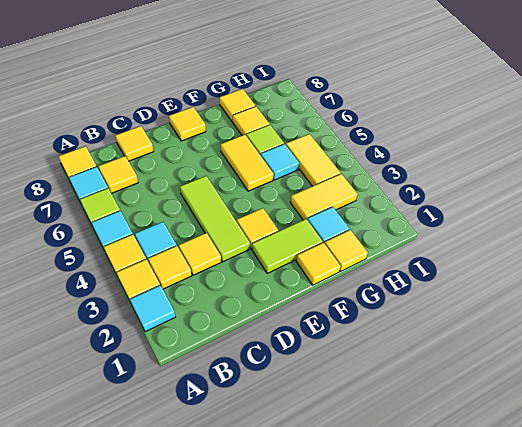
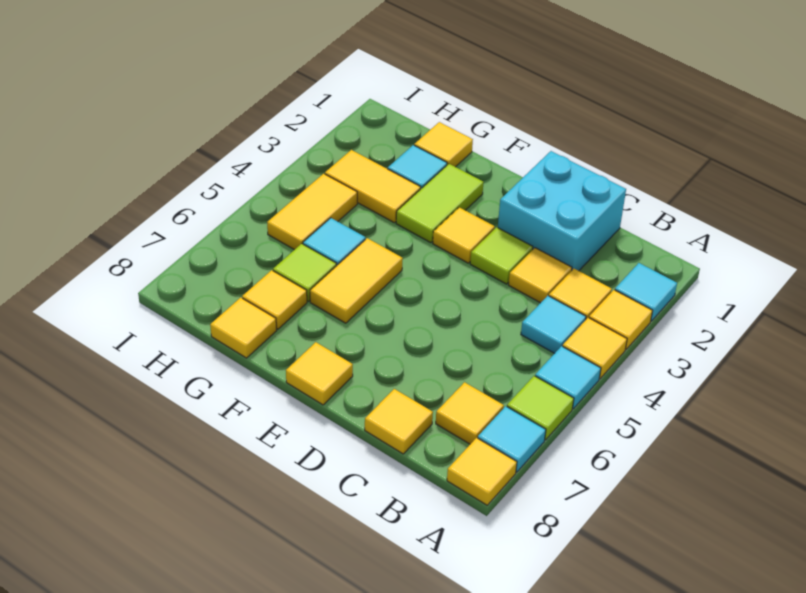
none -> cyan 2x2 brick [498,151,626,271]
lime 1x3 tile [180,176,250,262] -> lime 1x1 tile [470,227,533,284]
lime 1x2 tile [252,219,323,273] -> lime 1x2 tile turned to [396,164,483,243]
yellow 1x1 tile [296,242,341,285] -> none

